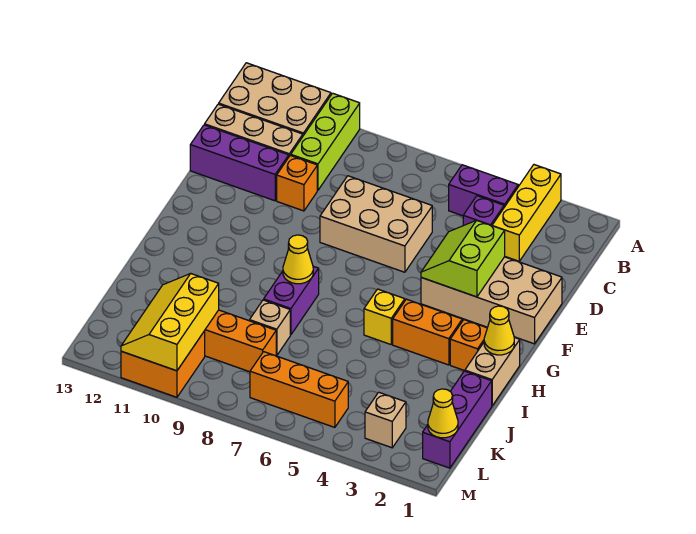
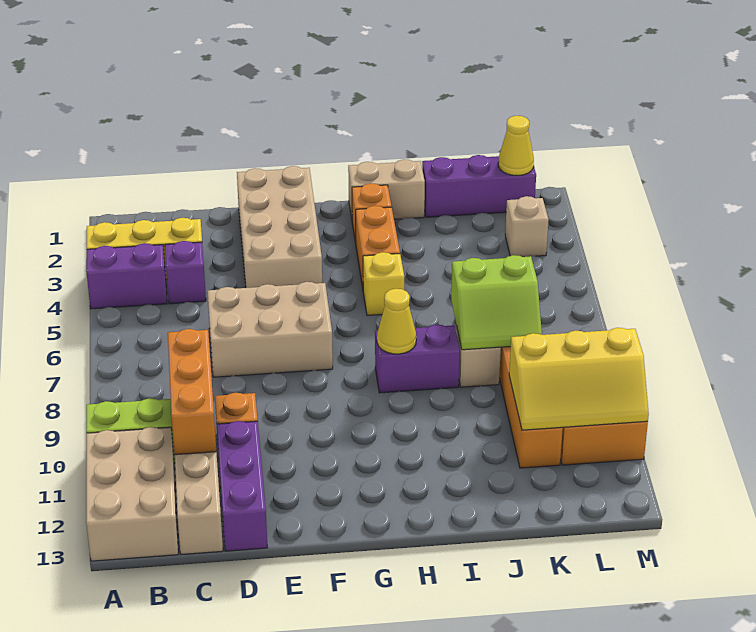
purple 1x2 brick [449,165,518,216] -> purple 1x2 brick turned to [86,243,167,309]
tan 2x3 brick [320,176,432,272] -> tan 2x3 brick turned to [207,282,333,377]
lime 2x2 slope [421,220,505,297] -> lime 2x2 slope moved to [451,255,542,350]
yellow 1x1 cone [484,306,514,355] -> none
orange 1x3 brick [250,352,348,427] -> orange 1x3 brick moved to [168,329,216,455]

